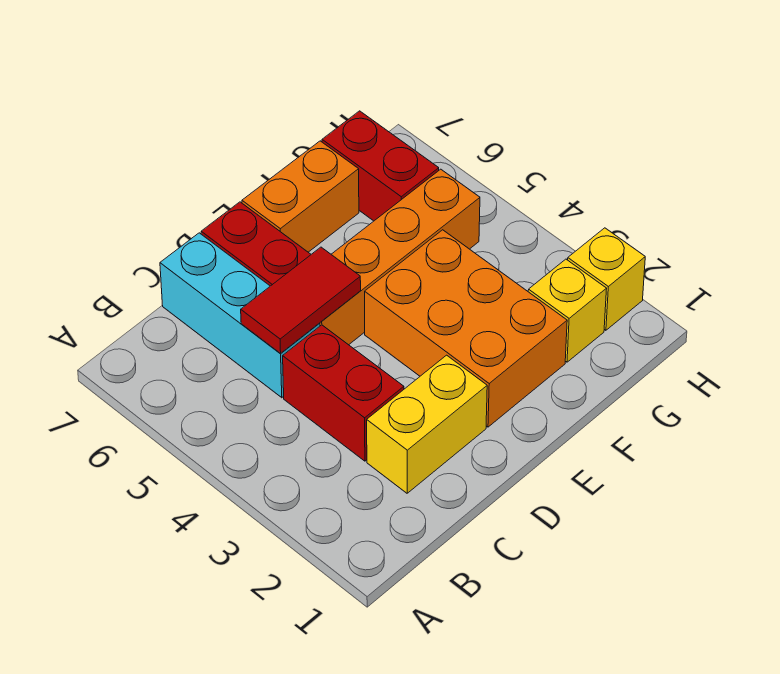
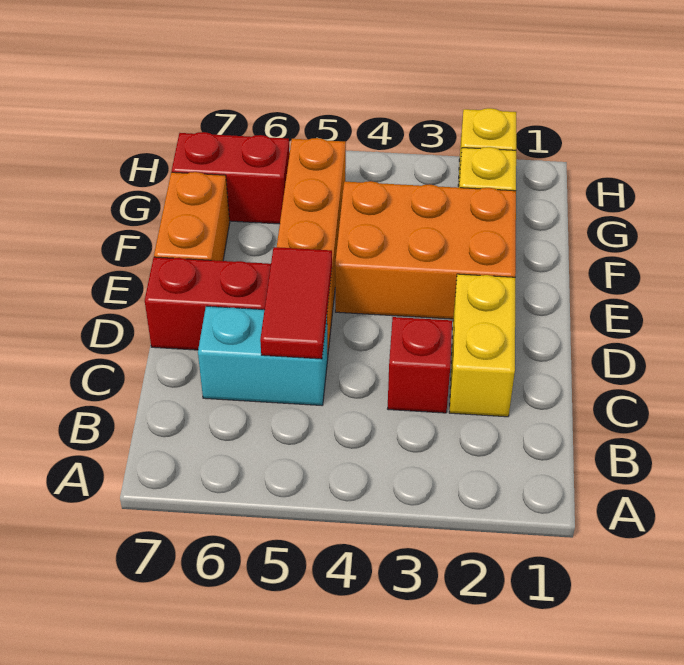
red 1x2 brick [283,325,404,461] -> red 1x1 brick [388,317,452,413]
cyan 1x3 brick [160,233,320,398] -> cyan 1x2 brick [198,306,328,405]

